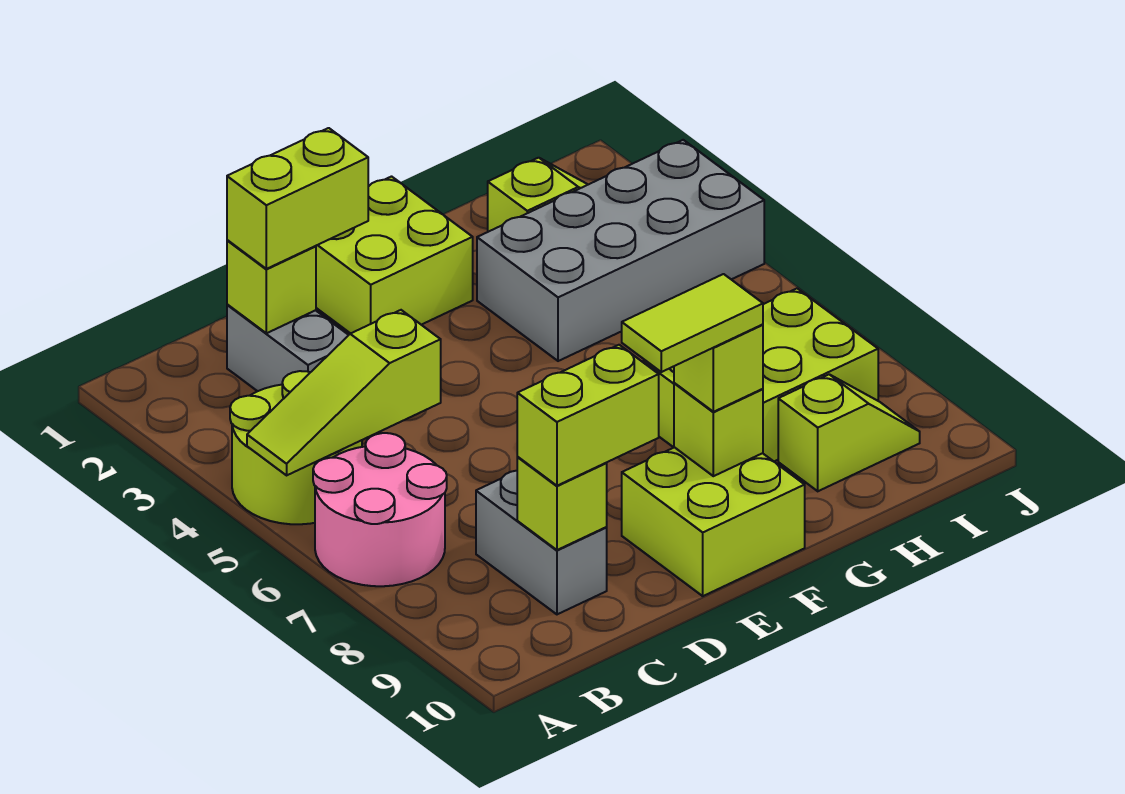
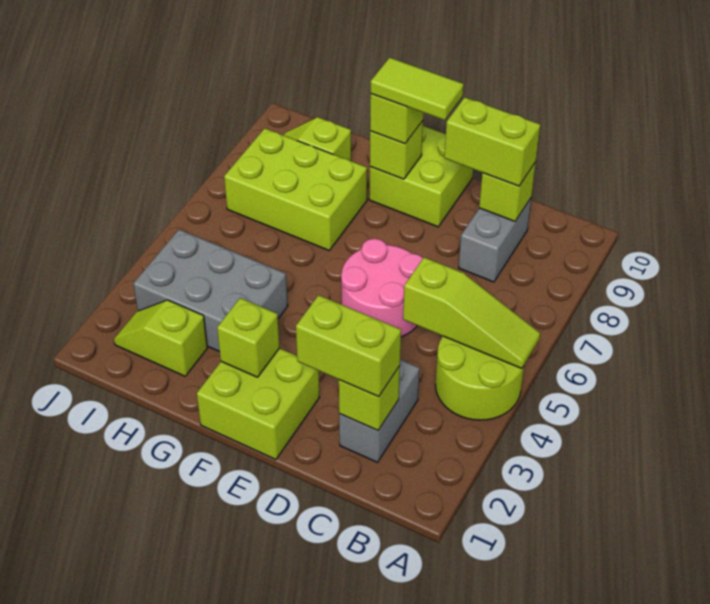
pink 2x2 round brick [313,433,447,586] -> pink 2x2 round brick moved to [341,239,423,337]
none -> lime 1x1 brick [217,298,280,377]
grey 2x4 brick [477,140,764,361] -> grey 2x3 brick [133,229,288,352]

